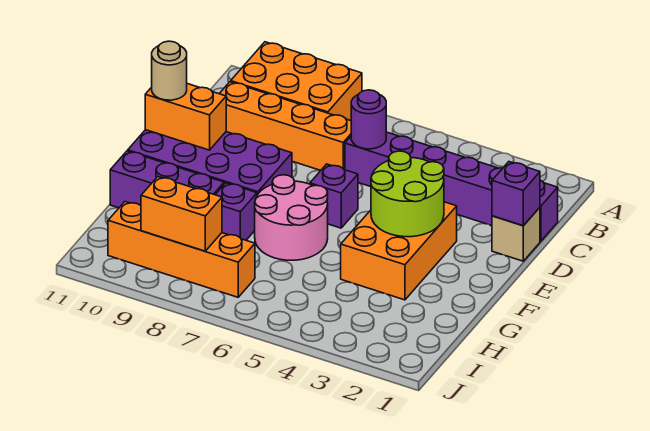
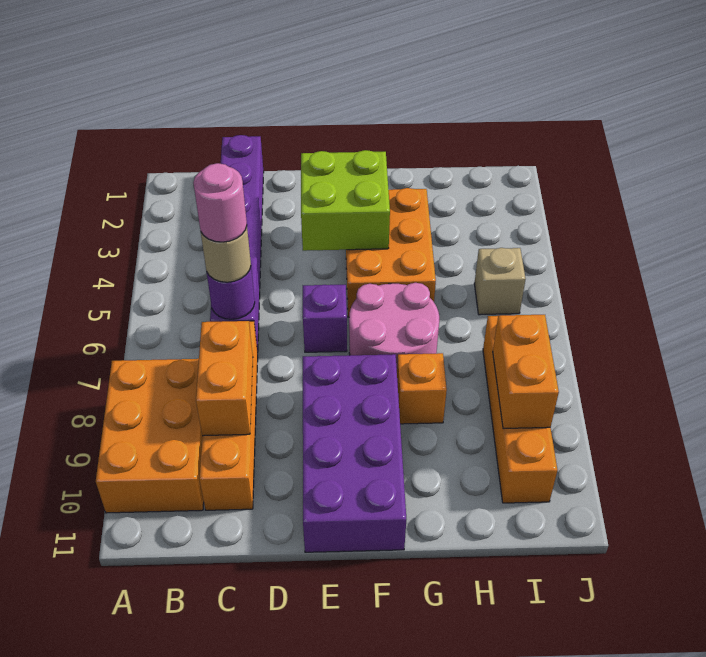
none -> pink 1x1 round brick [193,163,247,242]
tan 1x1 brick [492,208,540,261] -> tan 1x1 brick moved to [474,248,526,315]
purple 1x1 brick [492,162,540,226] -> none
orange 2x3 brick [341,202,457,300] -> orange 2x3 brick turned to [346,188,436,317]
lime 2x2 round brick [371,151,444,237] -> lime 2x2 brick [301,150,390,251]
orange 1x2 brick [145,84,226,150] -> orange 1x2 brick moved to [196,321,253,436]
tan 1x1 round brick [152,41,187,100] -> tan 1x1 round brick moved to [201,226,251,282]
purple 1x1 brick [215,183,257,240] -> orange 1x1 brick [397,353,447,424]
purple 1x3 brick [110,151,224,208] -> none

